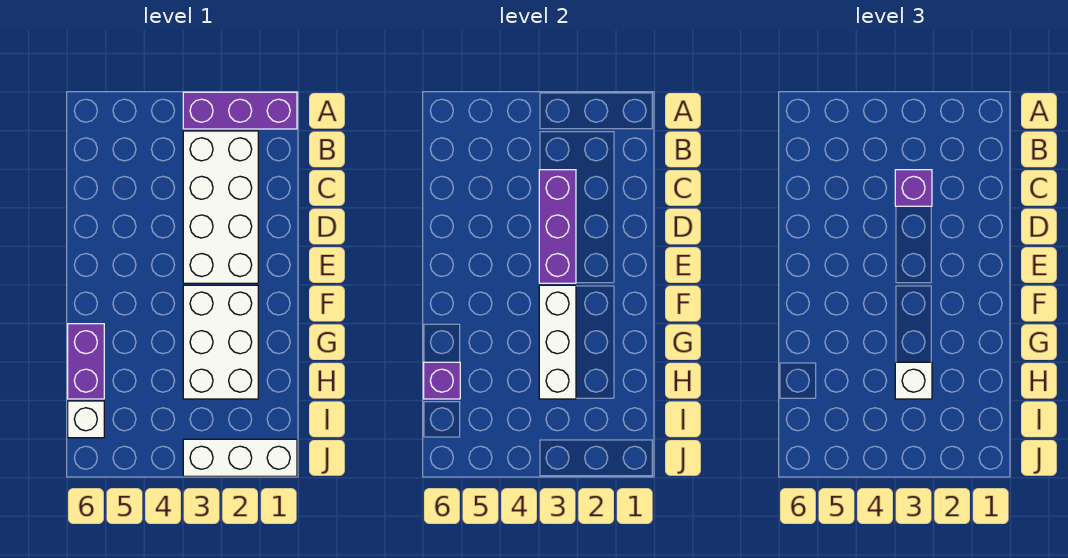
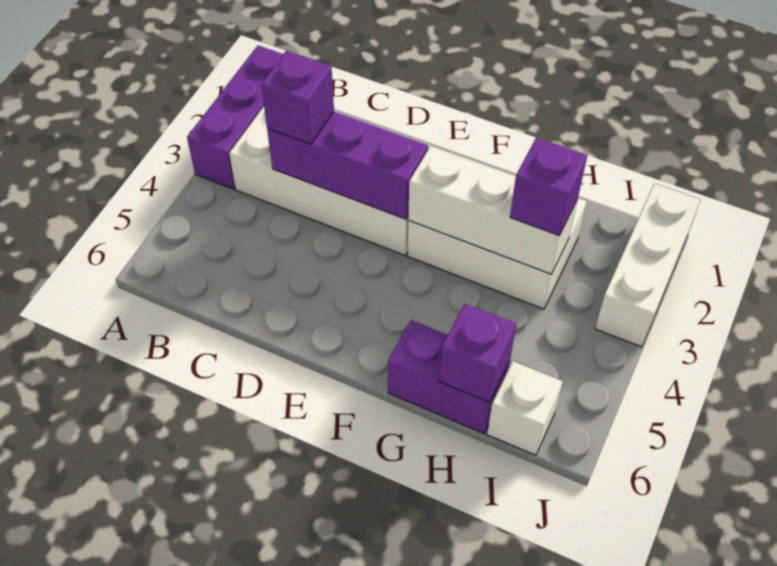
white 1x1 brick [895,362,932,399] -> purple 1x1 brick [510,137,587,236]

